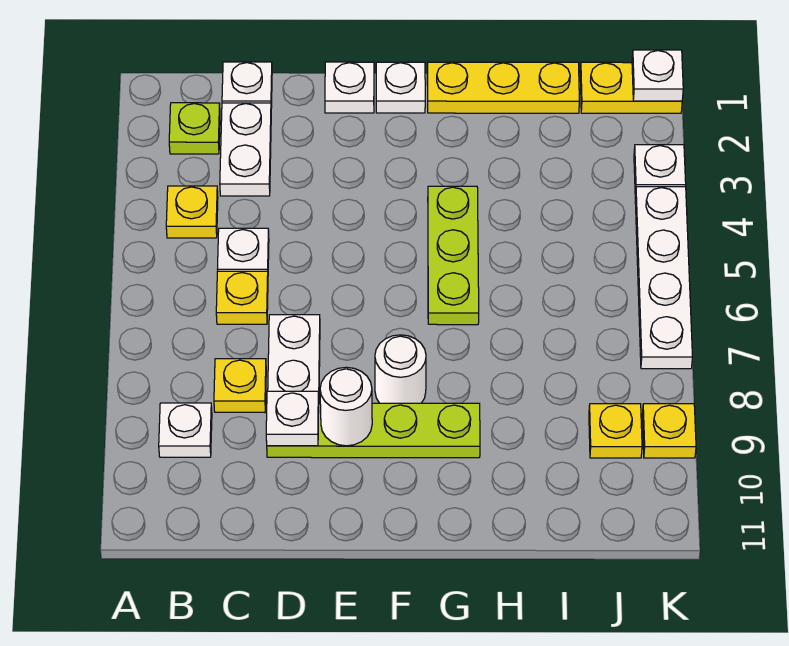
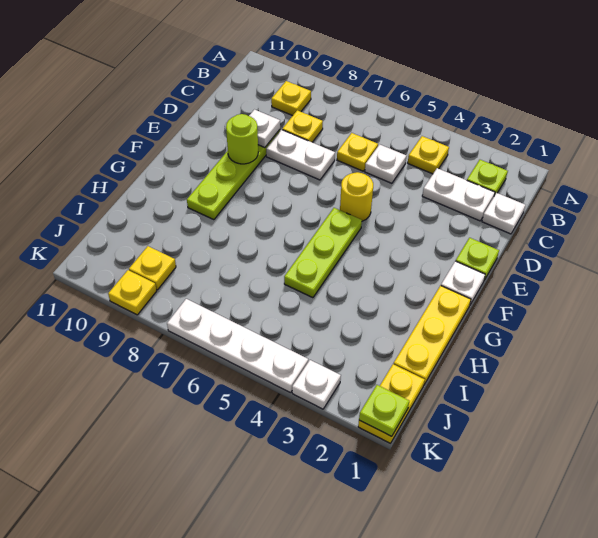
white 1x1 plate [159,403,212,457] -> yellow 1x1 plate [271,81,311,116]
white 1x1 plate [325,62,374,113] -> lime 1x1 plate [456,238,499,280]
none -> yellow 1x1 round brick [340,172,373,221]
white 1x1 round brick [320,367,372,446] -> lime 1x1 round brick [226,114,258,164]
white 1x1 round brick [375,335,426,403] -> none
lime 1x3 plate [428,186,479,325] -> lime 1x3 plate turned to [284,208,362,298]
white 1x1 plate [632,50,683,101] -> lime 1x1 plate [359,385,409,436]

